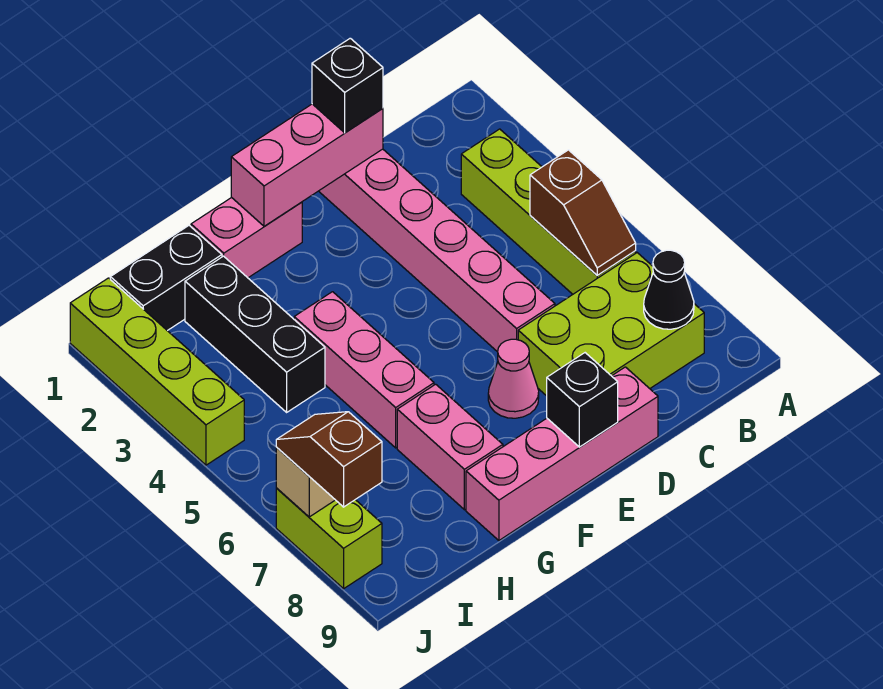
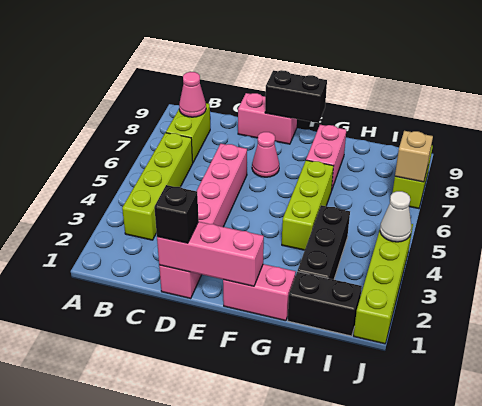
brown 1x2 slope [530,150,636,275] -> none
lime 2x3 brick [518,253,704,396] -> lime 1x2 brick [166,103,210,162]
black 1x1 cone [644,250,694,329] -> pink 1x1 cone [179,72,206,117]
pink 1x4 brick [466,367,658,540] -> pink 1x2 brick [238,93,297,144]
black 1x1 brick [547,353,618,447] -> black 1x2 brick [265,70,327,123]
pink 1x3 brick [294,292,434,448] -> lime 1x3 brick [282,160,333,250]
none -> white 1x1 cone [380,191,411,242]
brown 1x2 slope [276,412,382,507] -> none

